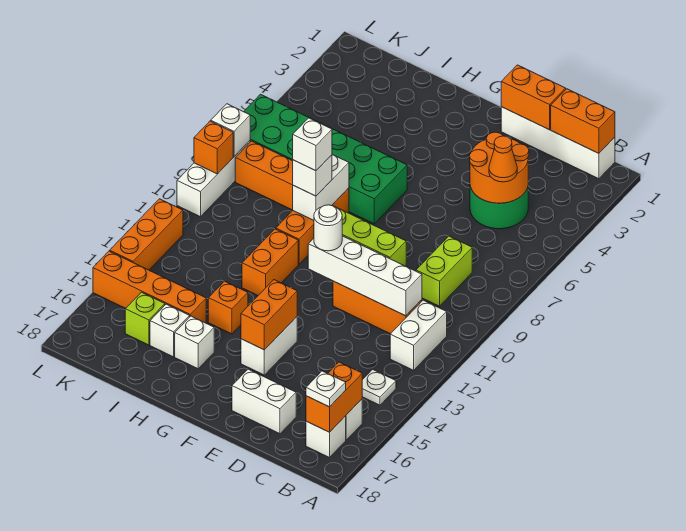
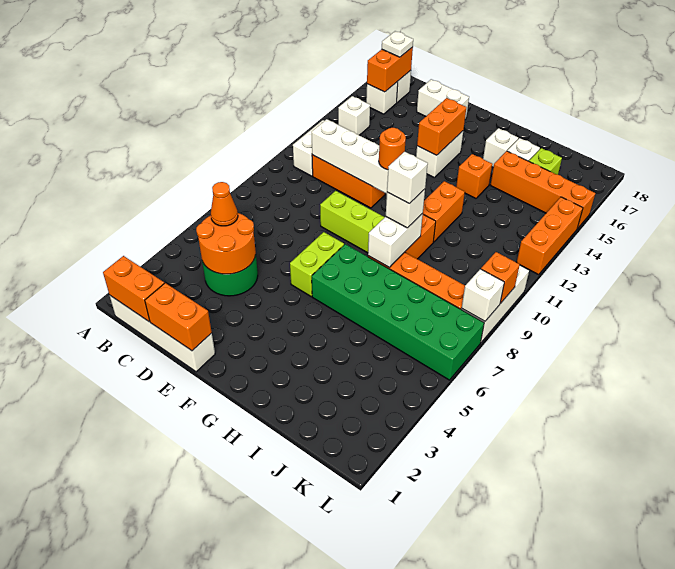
white 1x1 plate [362,369,396,405] -> white 1x1 brick [338,96,370,135]
lime 1x2 brick [416,236,472,306] -> lime 1x2 brick moved to [290,232,344,296]
white 1x1 round brick [314,205,342,251] -> orange 1x1 round brick [379,128,406,170]

